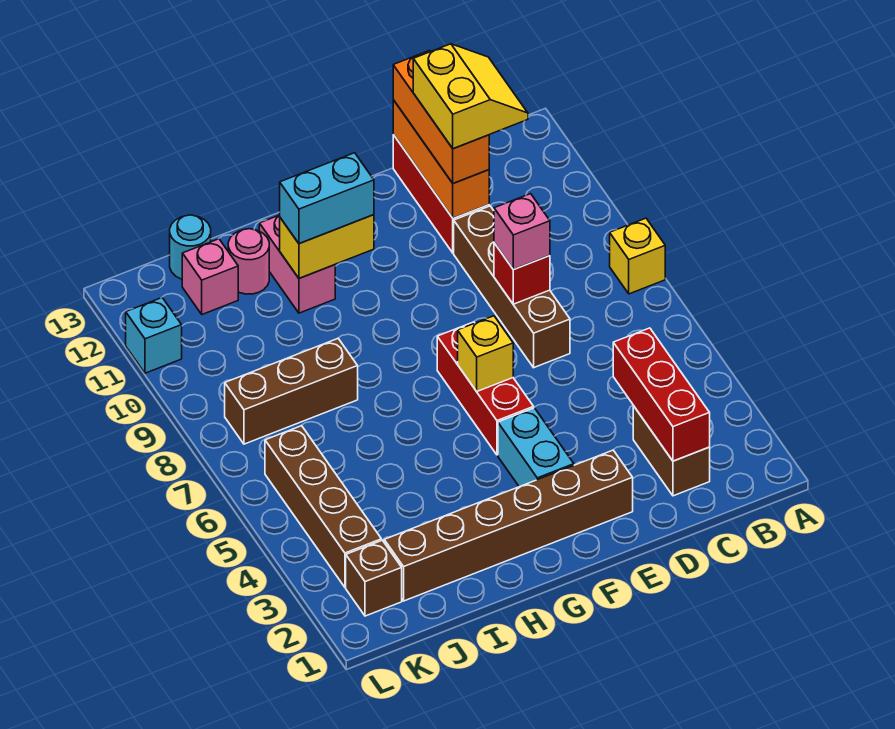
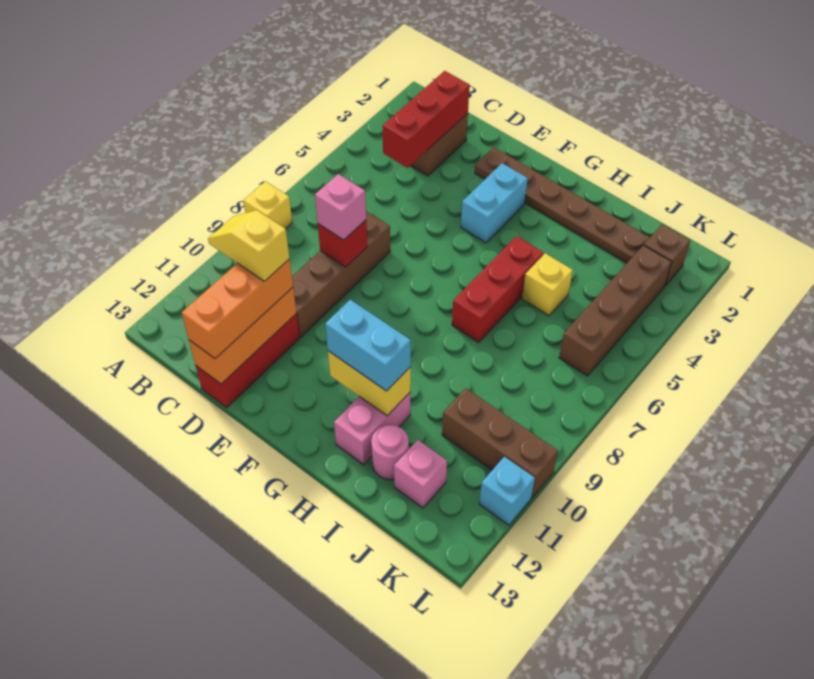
yellow 2x2 slope [413,44,528,149] -> yellow 1x2 slope [208,210,290,281]
brown 1x6 brick [384,450,633,601] -> brown 1x6 plate [475,147,650,263]
red 1x3 brick [437,322,534,455] -> red 1x3 brick moved to [452,236,544,342]
yellow 1x1 brick [458,316,513,391] -> yellow 1x1 brick moved to [522,253,573,316]
brown 1x3 brick [225,338,358,444] -> brown 1x3 brick moved to [442,388,558,498]
cyan 1x1 round brick [170,215,211,279] -> none

